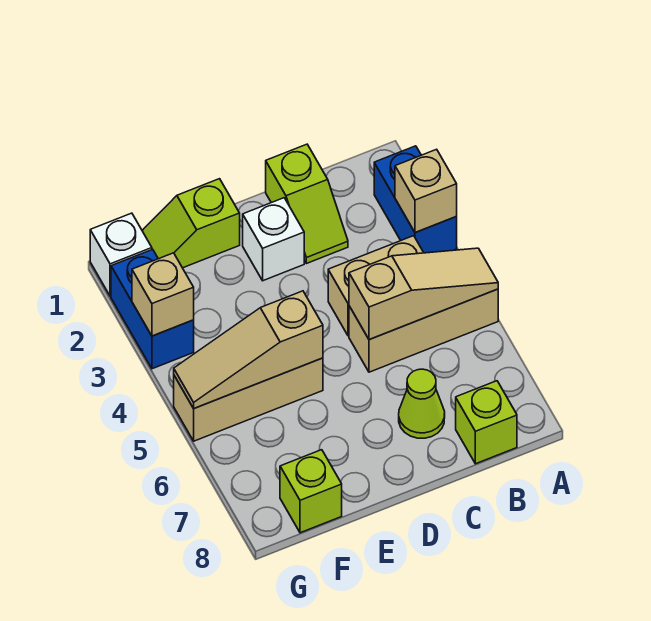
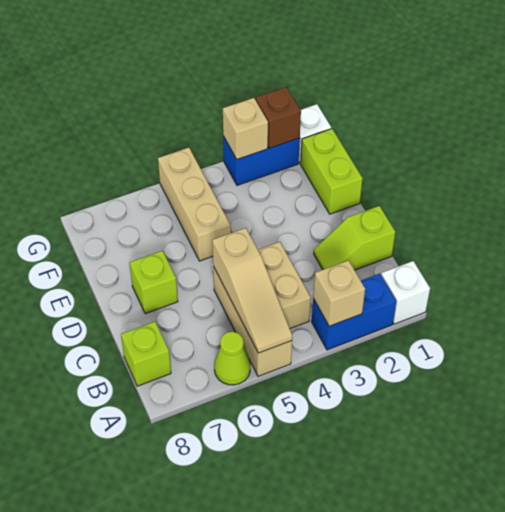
lime 1x1 cone [399,369,445,438] -> lime 1x1 cone moved to [214,332,250,385]
white 1x1 brick [243,198,304,281] -> white 1x1 brick moved to [381,261,430,324]
lime 1x2 slope [142,179,240,268] -> lime 1x2 brick [301,129,363,214]
tan 1x3 slope [174,291,323,408] -> none
lime 1x1 brick [280,450,342,533] -> lime 1x1 brick moved to [130,251,178,314]
none -> brown 1x1 brick [256,87,301,148]

